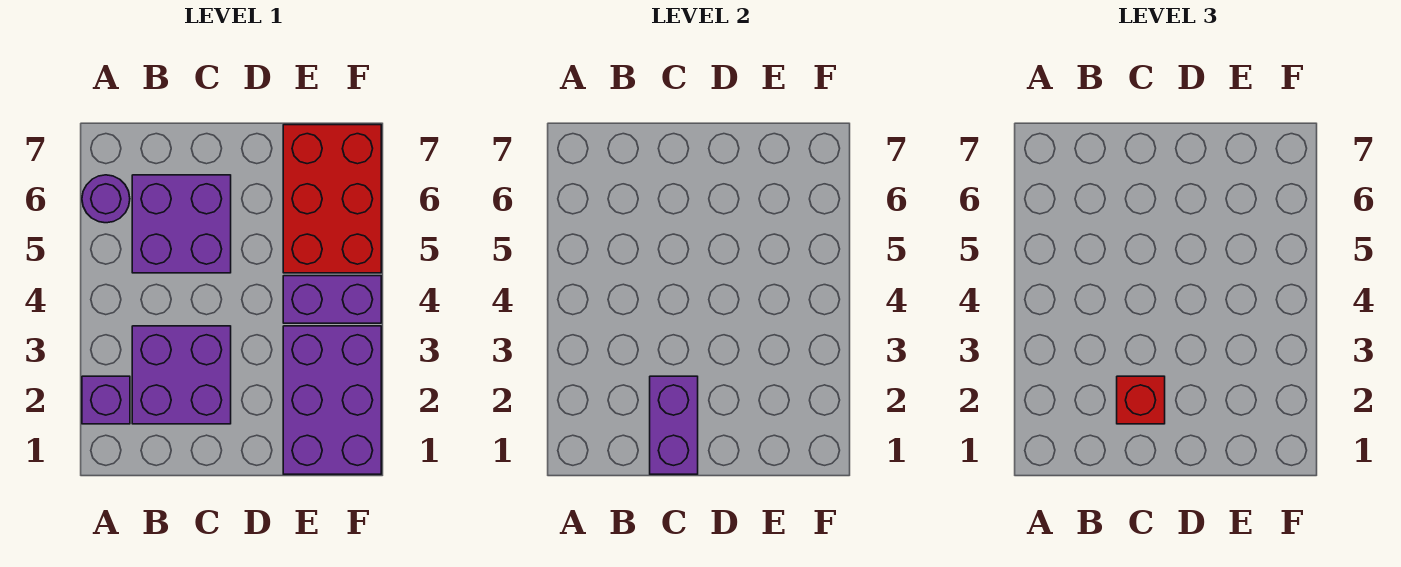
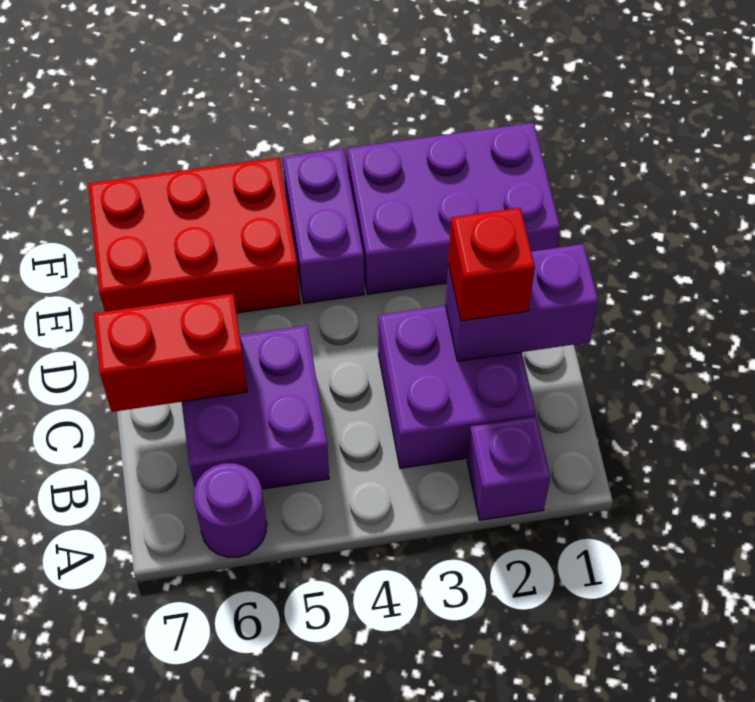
none -> red 1x2 brick [94,294,248,412]

